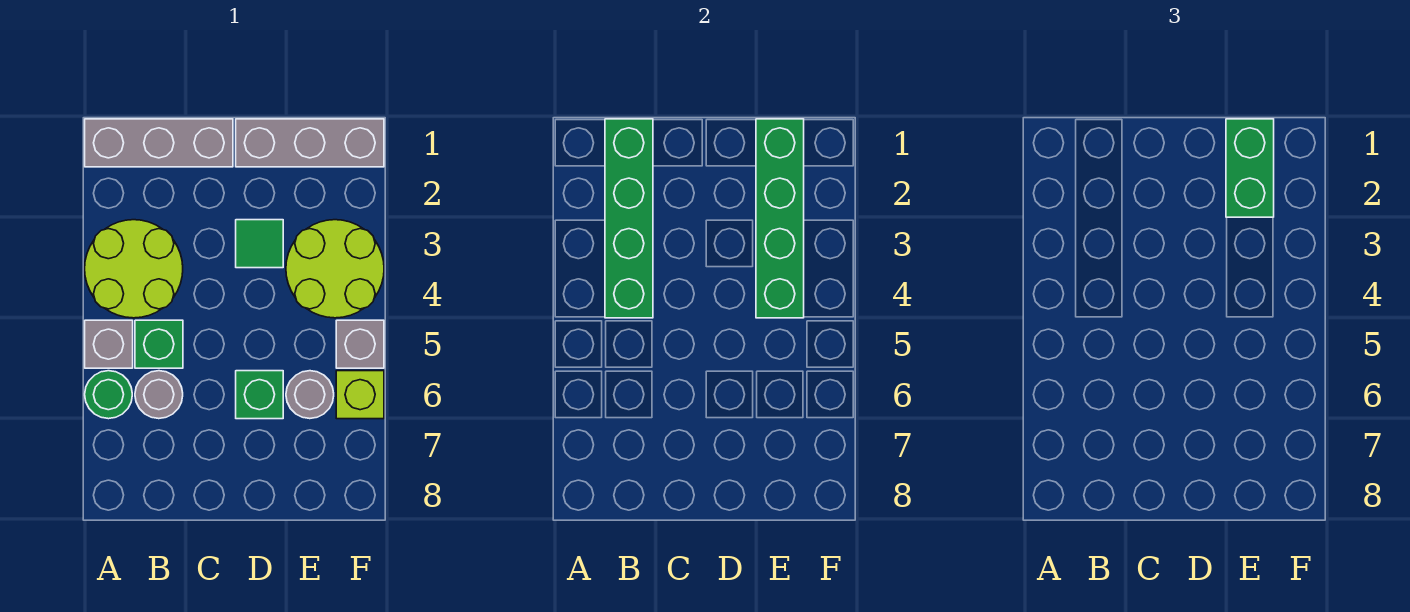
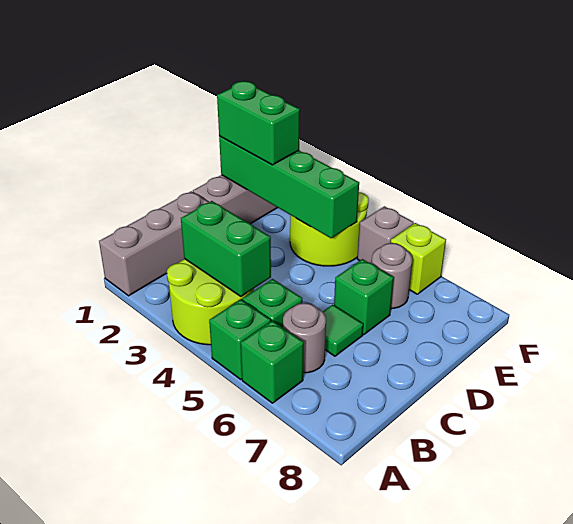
grey 1x1 brick [85,320,133,368] -> green 1x1 brick [209,299,271,379]
green 1x1 round brick [85,371,132,419] -> green 1x1 brick [241,321,304,403]
green 1x4 brick [605,119,653,318] -> green 1x2 brick [181,201,271,297]
green 1x1 tile [236,220,283,268] -> green 1x1 tile moved to [323,305,363,356]

